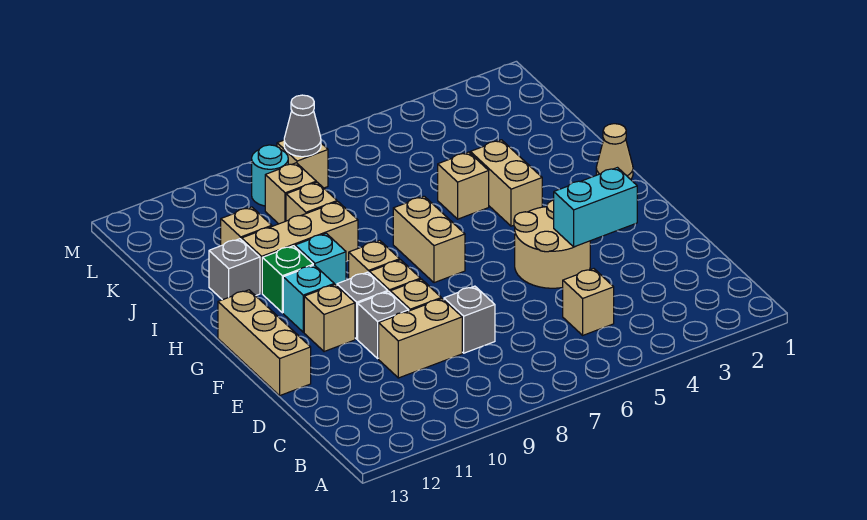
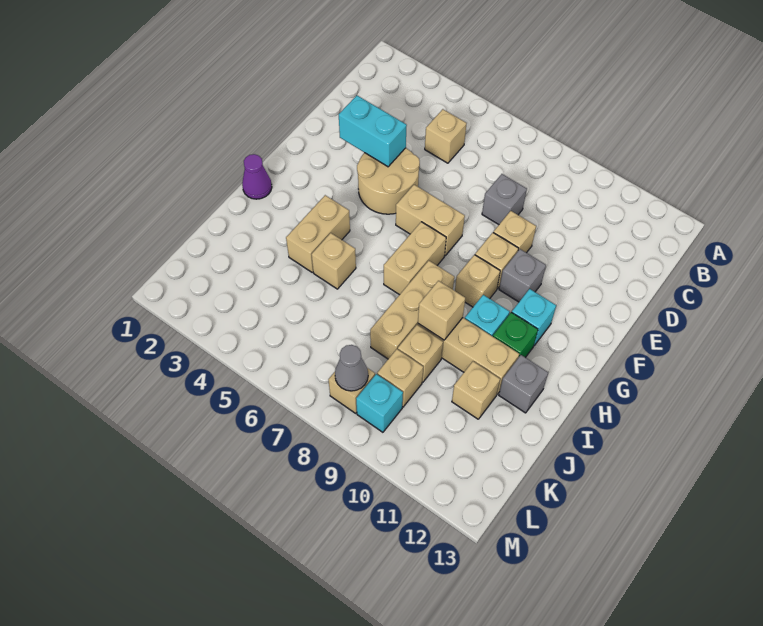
tan 1x2 brick [379,299,462,378] -> tan 1x2 brick moved to [396,185,465,256]
grey 1x1 brick [358,292,409,358] -> none
tan 1x3 brick [218,290,311,395] -> tan 1x3 brick moved to [370,261,454,359]
tan 1x1 brick [304,285,355,352] -> tan 1x1 brick moved to [418,281,465,340]
tan 1x1 cone [596,124,633,179] -> purple 1x1 cone [242,154,272,199]
cyan 1x1 round brick [252,145,288,206] -> cyan 1x1 brick [356,374,403,432]

